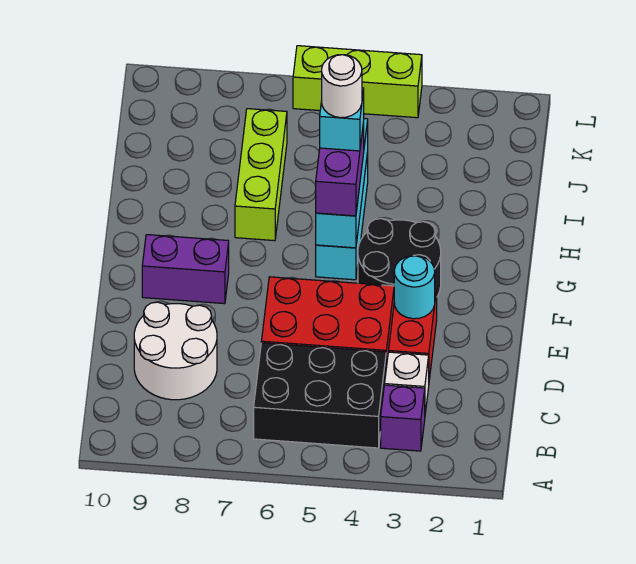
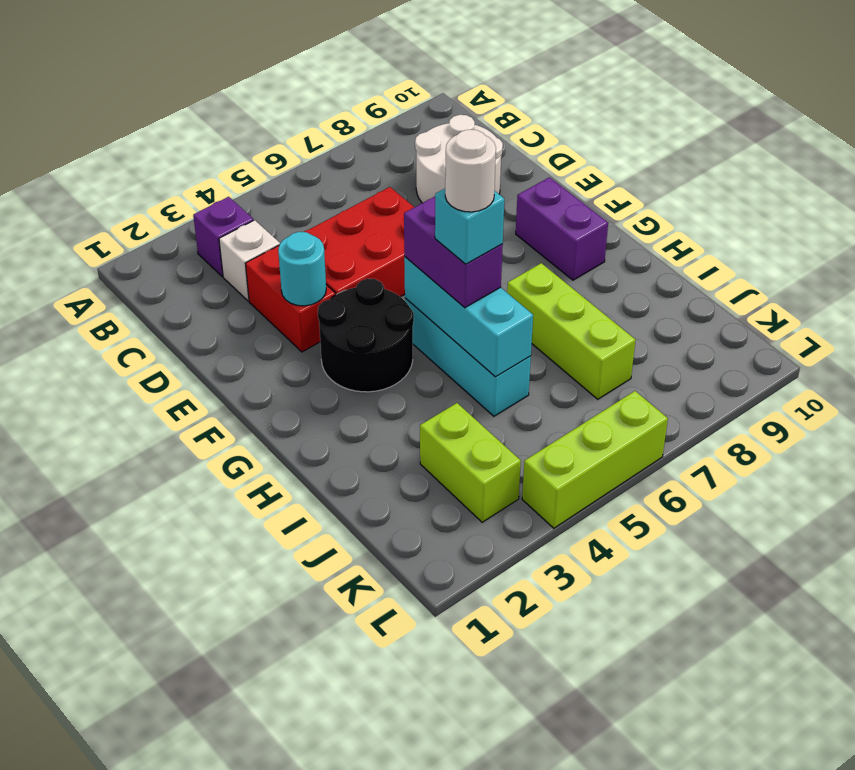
black 2x3 brick [254,343,386,448] -> none
purple 1x2 brick [142,235,229,304] -> purple 1x2 brick turned to [516,177,608,280]
none -> lime 1x2 brick [420,403,521,522]

